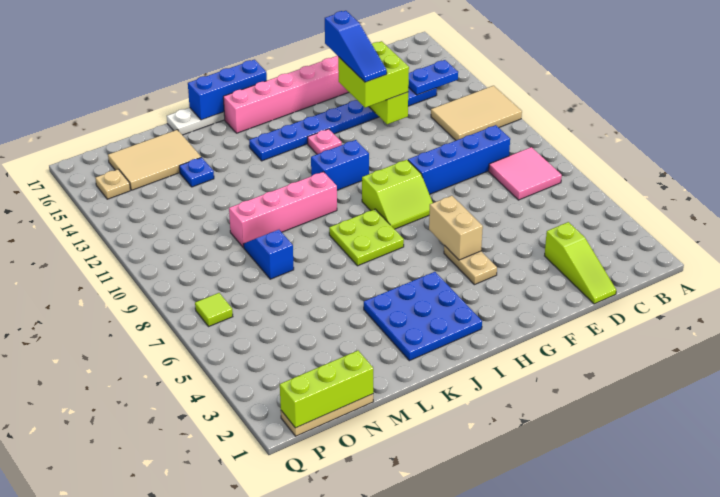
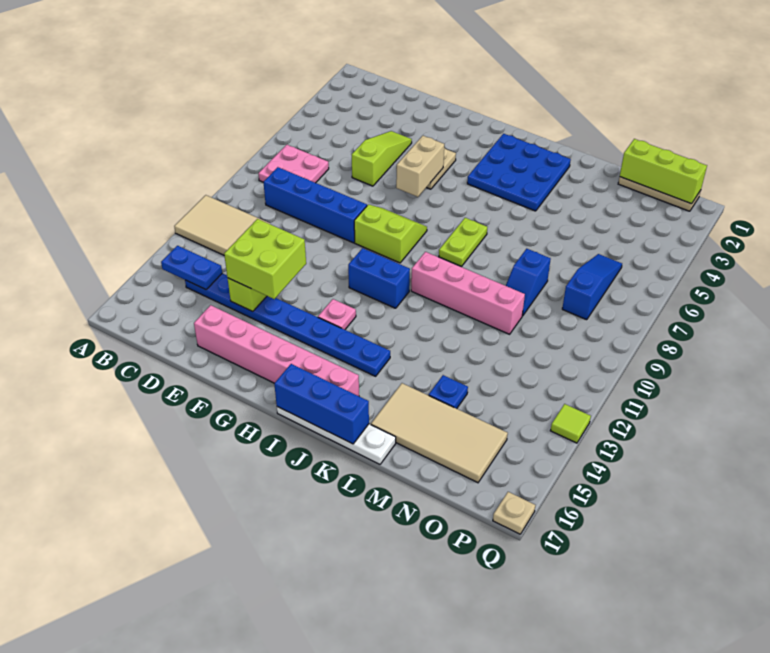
pink 2x2 tile [489,147,562,200] -> pink 2x2 plate [258,145,329,183]
lime 1x3 slope [545,222,616,304] -> lime 1x3 slope moved to [352,131,412,186]
blue 1x3 slope [325,11,387,82] -> blue 1x3 slope moved to [562,254,622,320]
lime 2x2 plate [329,209,404,266] -> lime 1x2 plate [439,218,487,266]
tan 2x3 tile [108,130,201,190] -> tan 2x4 tile [371,383,508,483]
lime 1x1 tile [195,293,233,327] -> lime 1x1 tile moved to [550,404,591,443]
tan 1x1 plate [95,169,130,199] -> tan 1x1 plate moved to [493,492,535,534]

